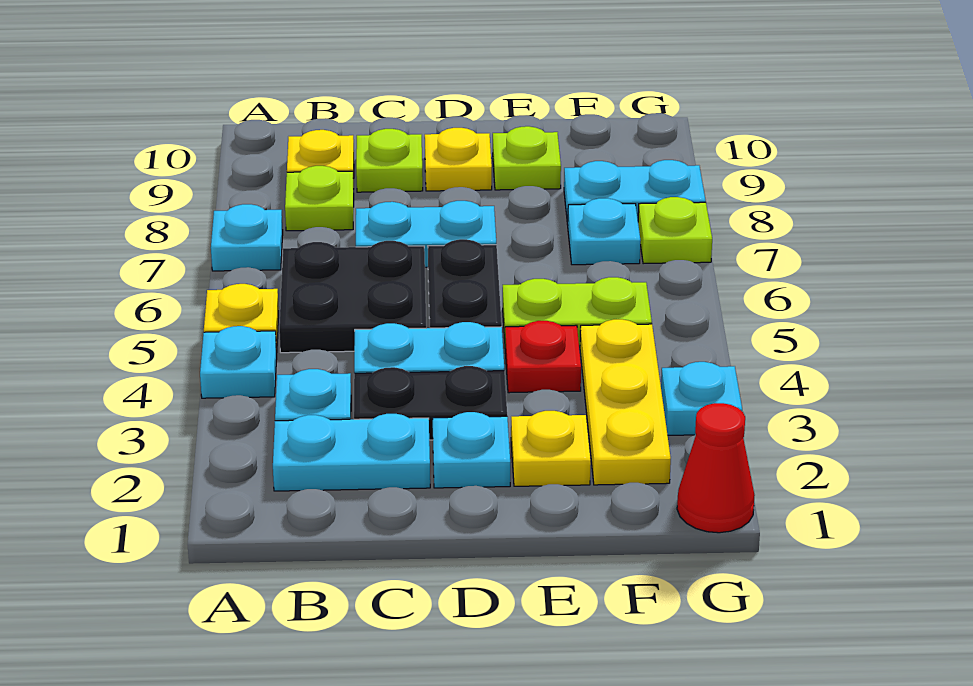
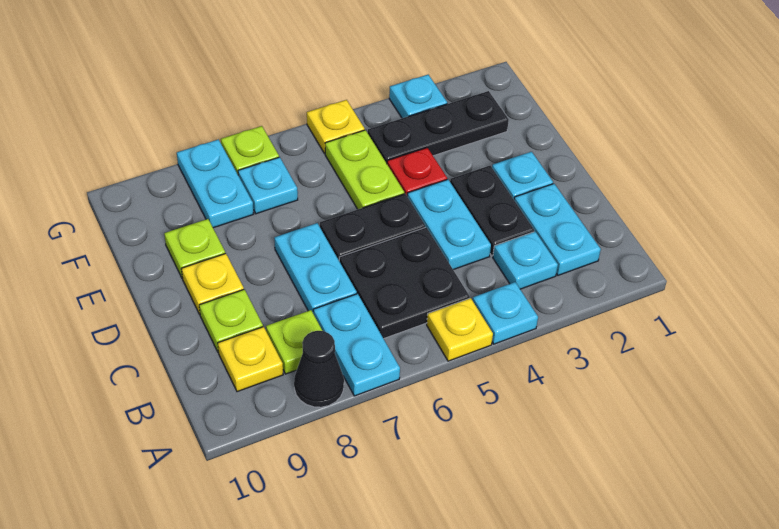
cyan 1x1 plate [211,204,283,271] -> cyan 1x2 plate [313,294,400,396]
none -> black 1x1 cone [294,331,344,407]
yellow 1x1 plate [511,411,591,486] -> yellow 1x1 plate moved to [307,100,365,153]
yellow 1x3 plate [580,319,671,485] -> black 1x3 plate [368,91,509,163]
red 1x1 cone [677,403,755,533] -> none

